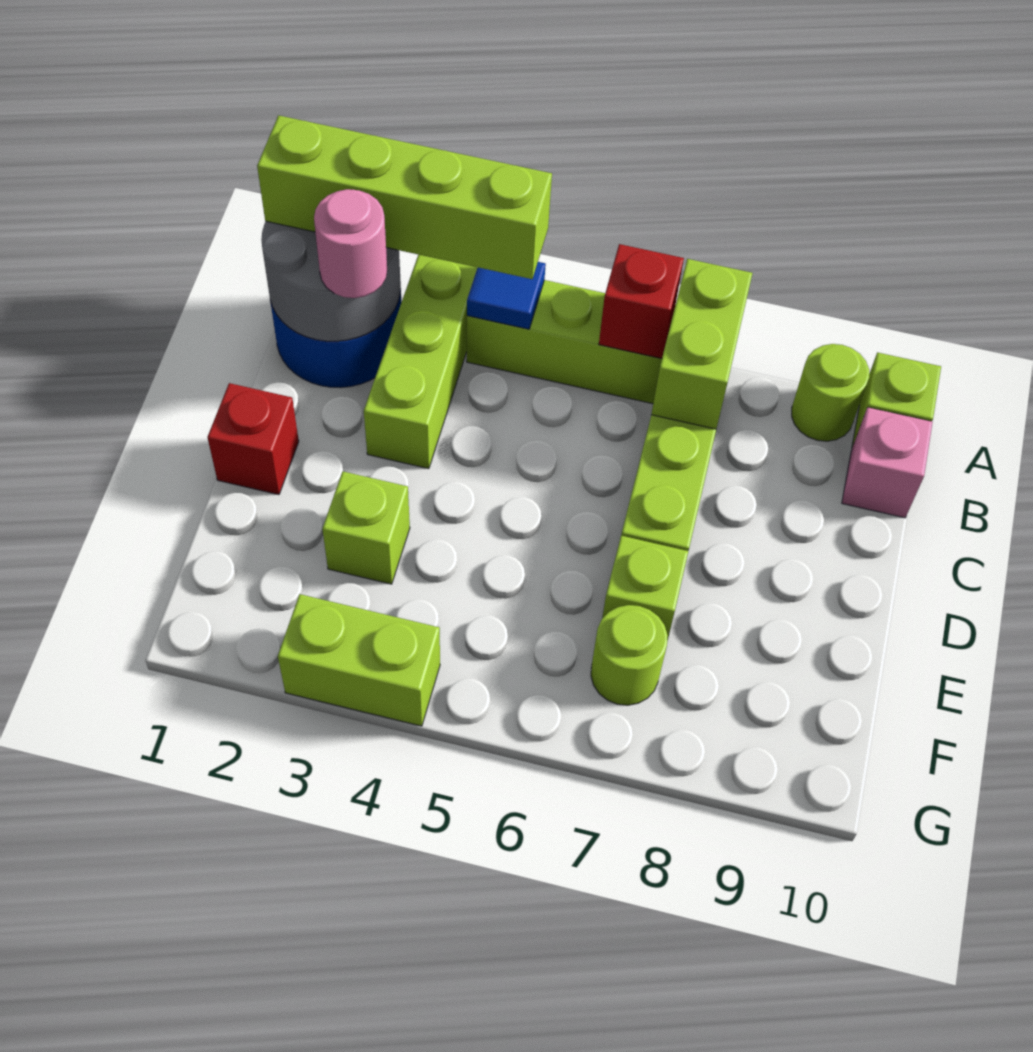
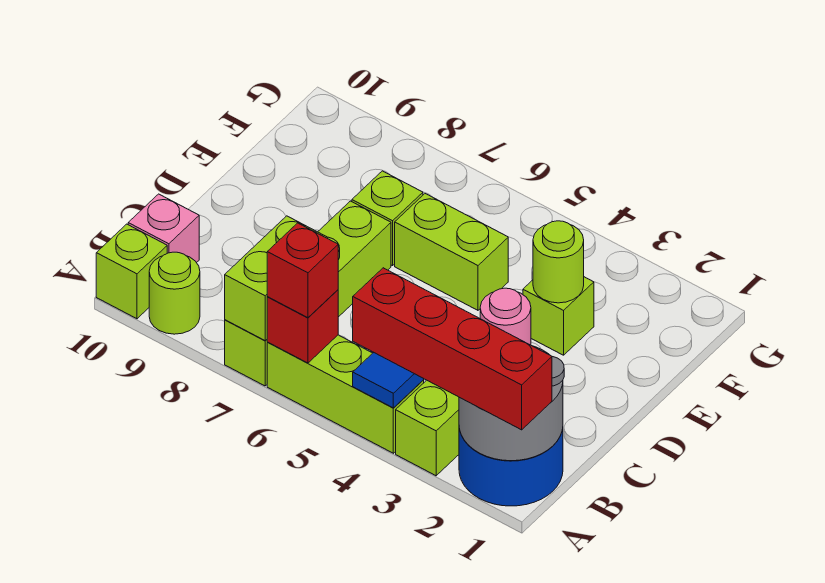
lime 1x4 brick [257,115,552,279] -> red 1x4 brick [353,268,552,430]
red 1x1 brick [207,383,299,495] -> red 1x1 brick moved to [267,223,338,318]
lime 1x1 round brick [591,605,668,705] -> lime 1x1 round brick moved to [533,221,584,303]
lime 1x2 brick [278,594,440,726] -> lime 1x2 brick moved to [395,194,508,310]

